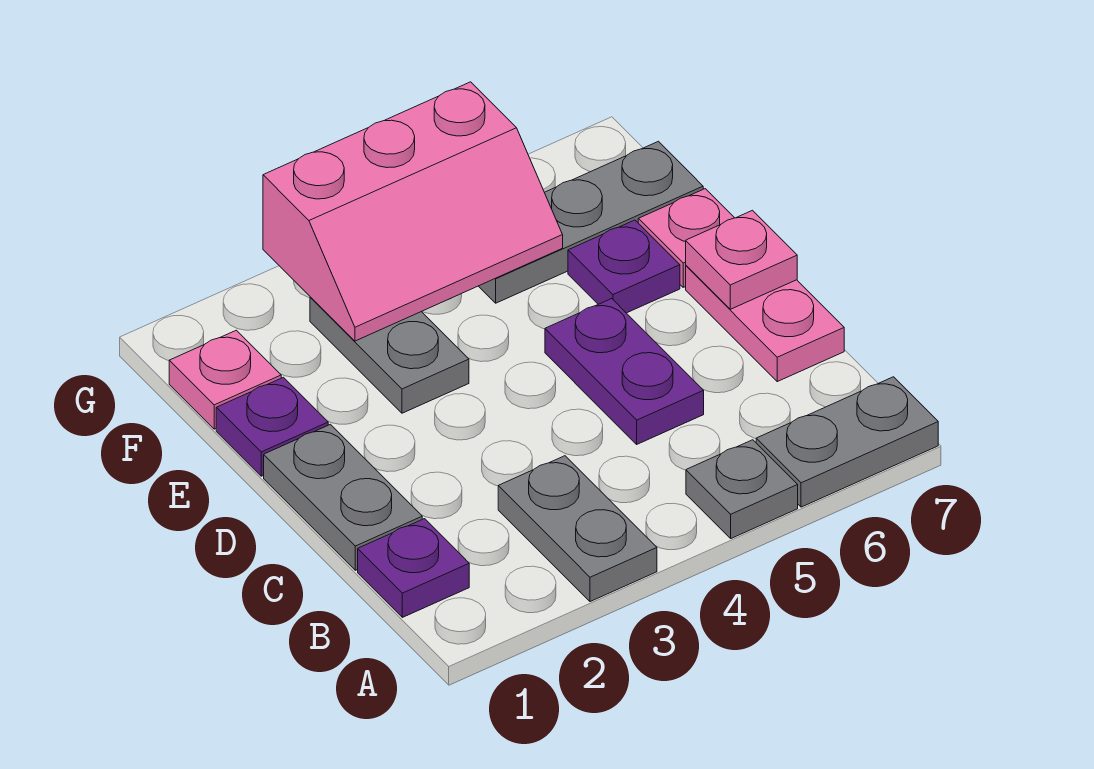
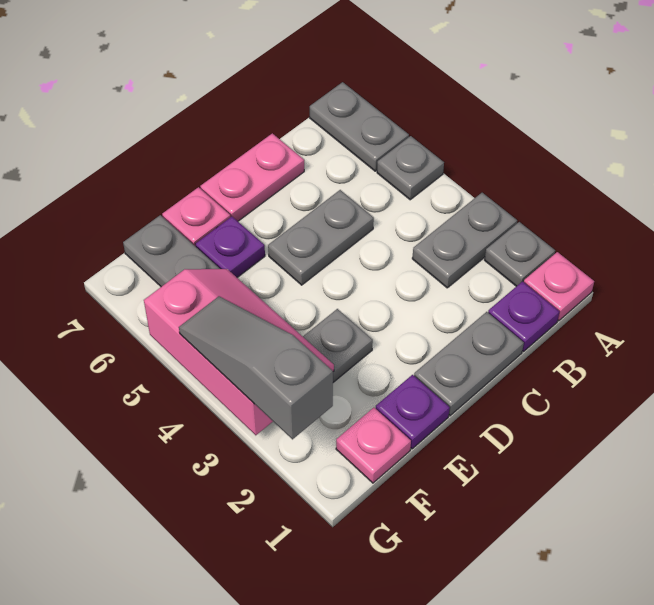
none -> grey 1x1 plate [485,222,555,286]
purple 1x2 plate [545,299,704,444] -> grey 1x2 plate [268,190,374,285]
pink 1x1 plate [686,210,797,309] -> pink 1x1 plate moved to [524,252,594,321]
none -> grey 1x3 slope [179,296,333,439]

